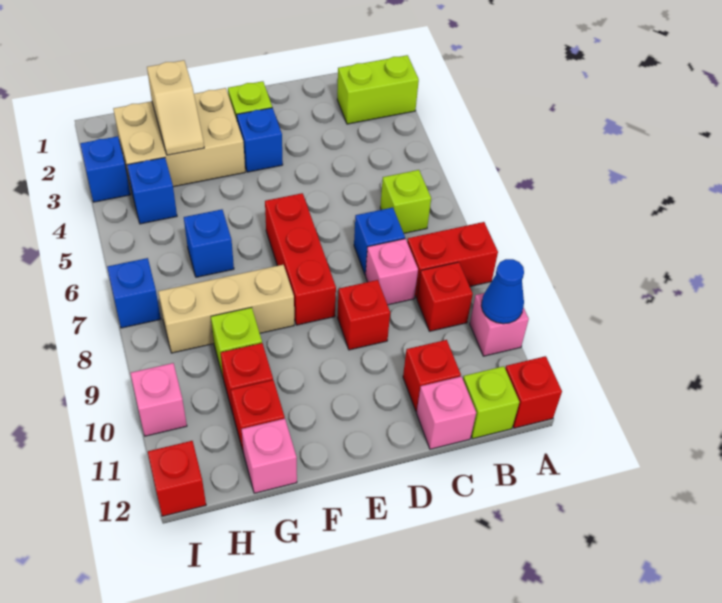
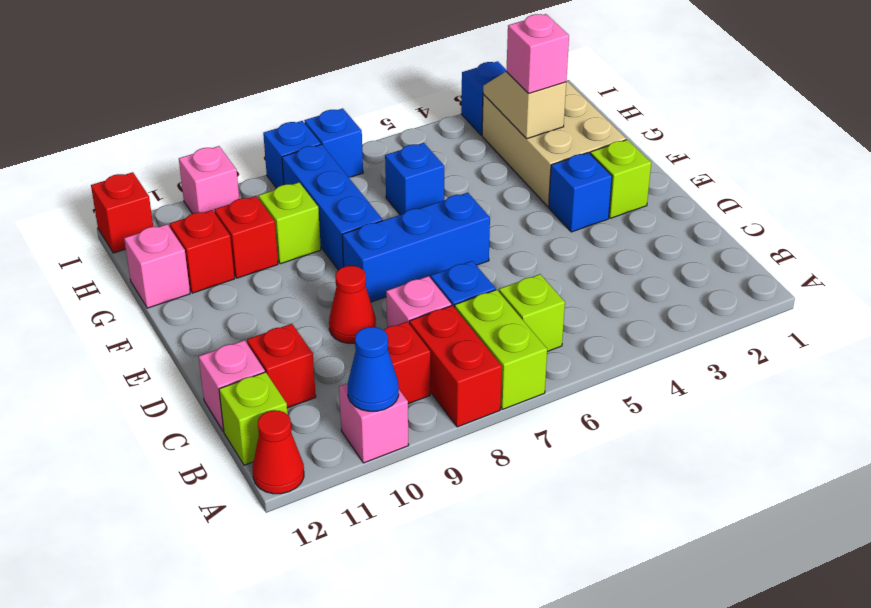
lime 1x2 brick [337,55,419,124] -> lime 1x2 brick moved to [455,290,547,409]
red 1x1 brick [505,356,562,428] -> red 1x1 cone [253,410,304,494]
red 1x1 brick [337,280,390,350] -> red 1x1 cone [329,266,376,343]
red 1x3 brick [265,193,336,325] -> blue 1x3 brick [342,193,490,302]
tan 1x3 brick [158,265,294,353] -> blue 1x3 brick [282,144,383,270]
tan 1x2 slope [147,60,204,155] -> tan 1x2 slope turned to [483,72,566,139]
none -> pink 1x1 brick [506,14,569,93]
blue 1x1 brick [127,158,177,224] -> blue 1x1 brick moved to [263,121,321,188]

